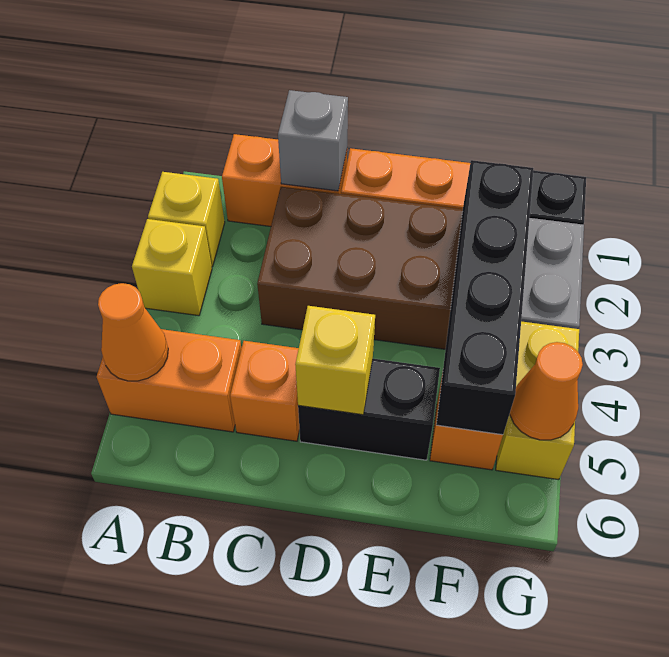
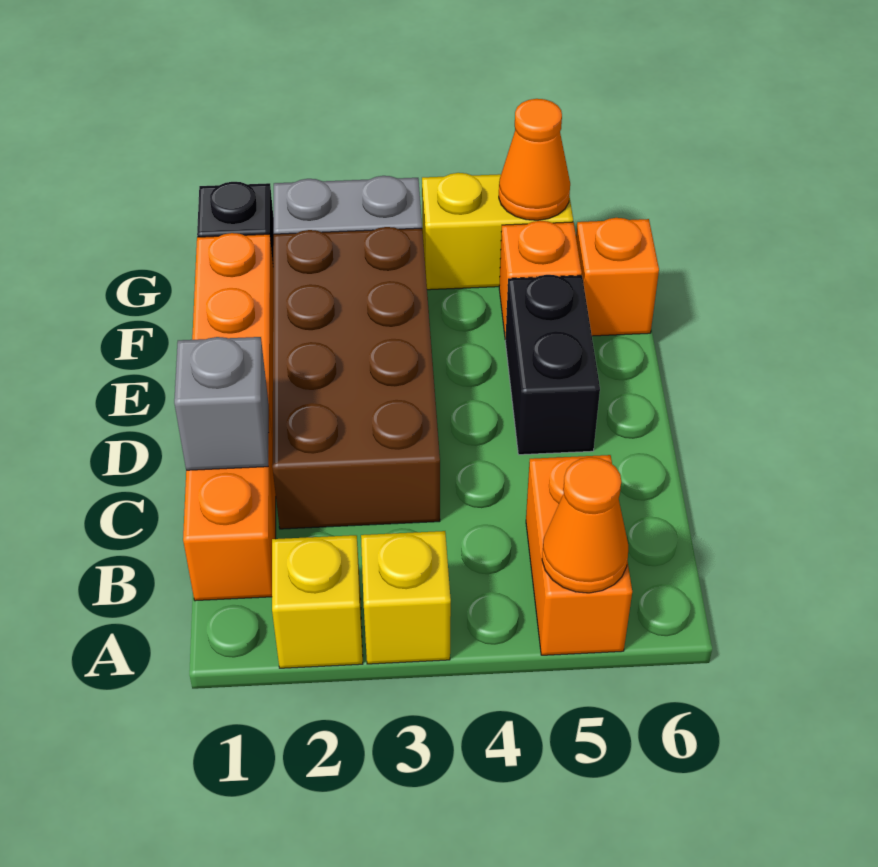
orange 1x1 brick [230,341,300,441] -> orange 1x1 brick moved to [576,218,659,336]
yellow 1x1 brick [295,306,375,415] -> none
black 1x4 brick [436,160,533,435] -> none

